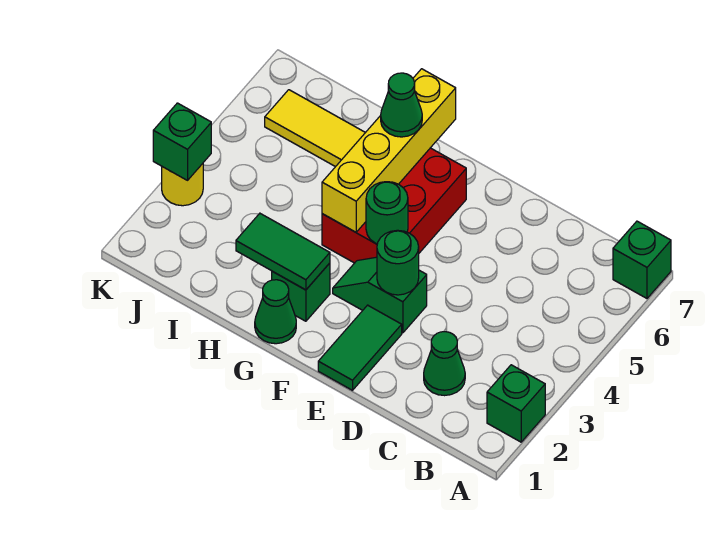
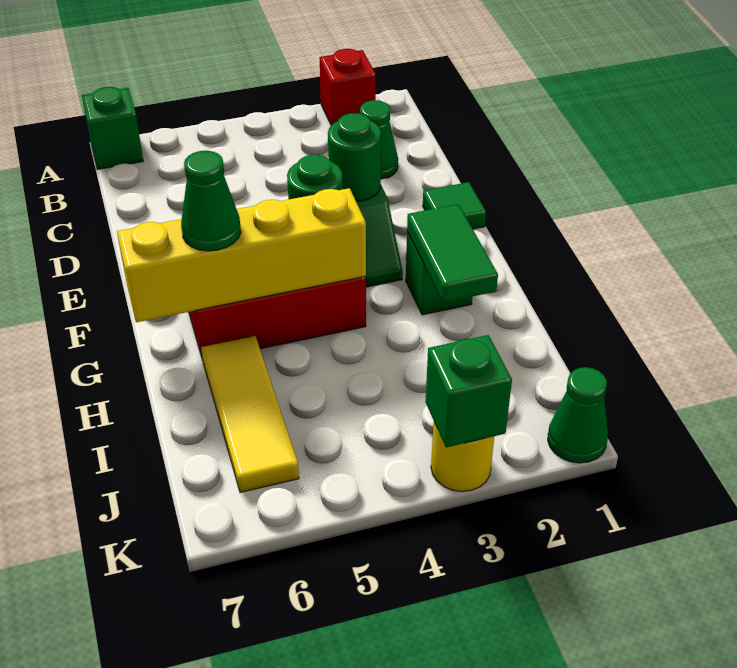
green 1x1 brick [487,365,545,442] -> red 1x1 brick [320,49,376,125]
green 1x2 tile [318,305,402,390] -> green 1x1 tile [423,182,486,229]
green 1x1 cone [255,280,296,344] -> green 1x1 cone moved to [548,367,608,463]

